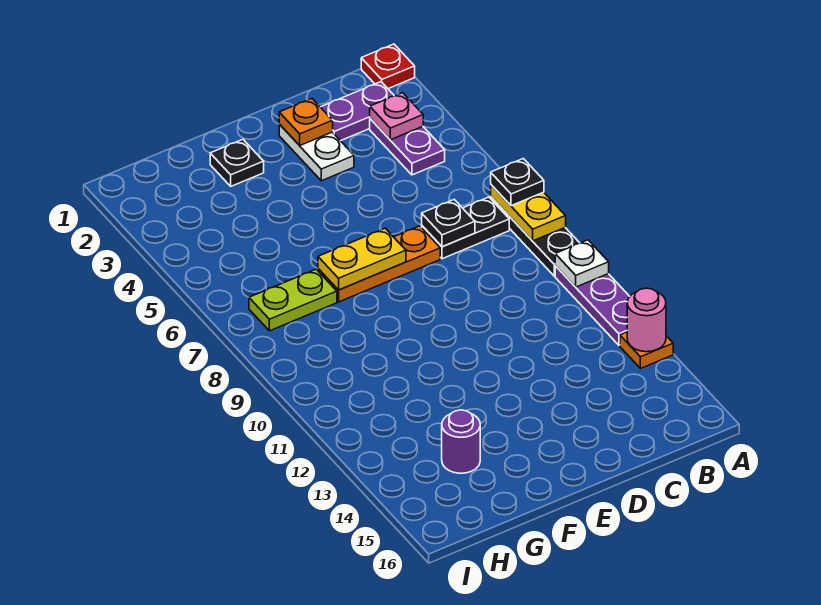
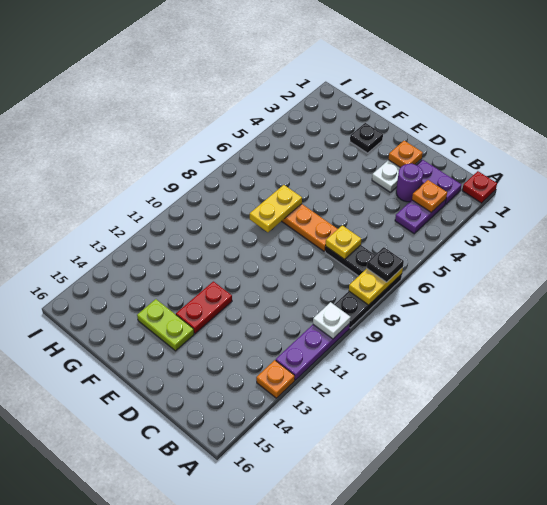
pink 1x1 round brick [627,288,666,352] -> none
pink 1x1 plate [370,93,423,140] -> orange 1x1 plate [412,180,447,212]
black 1x1 plate [422,200,475,247] -> yellow 1x1 plate [326,225,361,259]
yellow 1x2 plate [318,228,406,290] -> yellow 1x2 plate turned to [250,185,302,232]
none -> red 1x2 plate [176,281,232,334]
lime 1x2 plate [249,269,337,331] -> lime 1x2 plate moved to [137,299,194,351]
purple 1x1 round brick [442,410,480,473] -> purple 1x1 round brick moved to [396,164,423,202]

